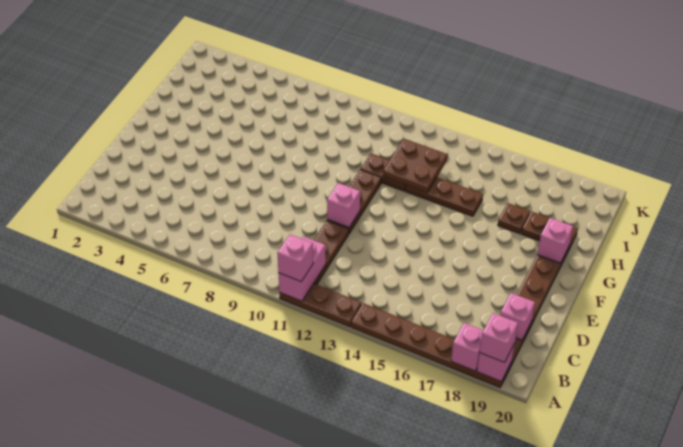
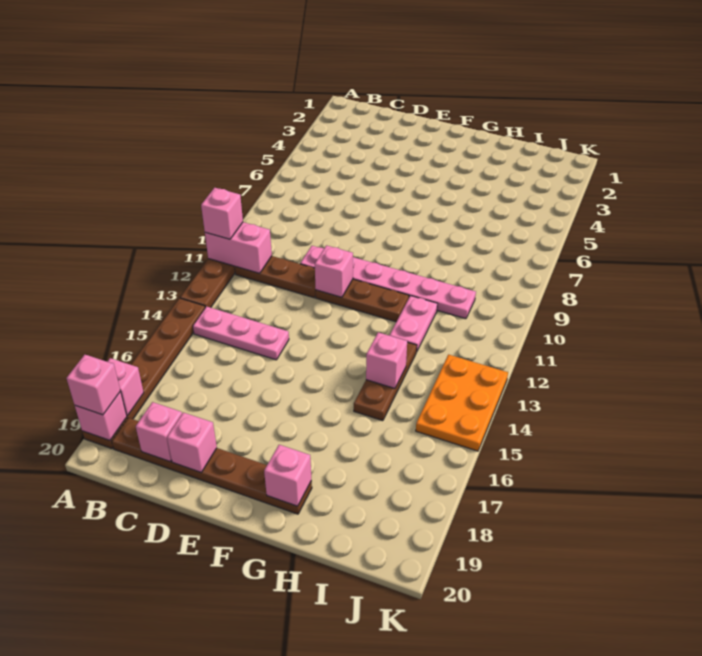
none -> pink 1x3 plate [193,306,289,360]
none -> pink 1x6 plate [300,246,476,319]
none -> pink 1x1 brick [167,412,217,472]
brown 1x2 plate [361,154,406,191] -> pink 1x2 plate [389,296,437,352]
brown 2x2 plate [383,139,448,193] -> none
none -> pink 1x1 brick [366,332,407,388]
brown 1x1 plate [498,203,530,234] -> none
brown 1x2 plate [521,211,578,251] -> none
none -> orange 2x3 plate [416,355,508,451]

